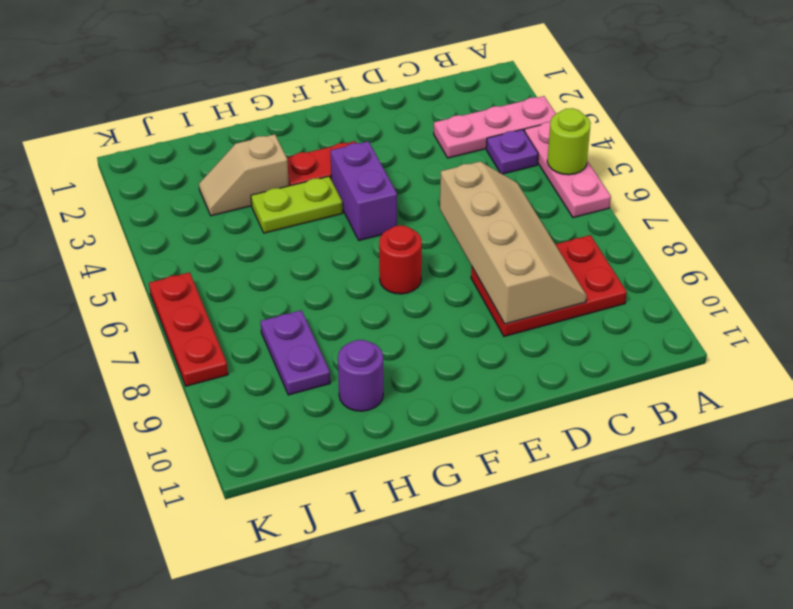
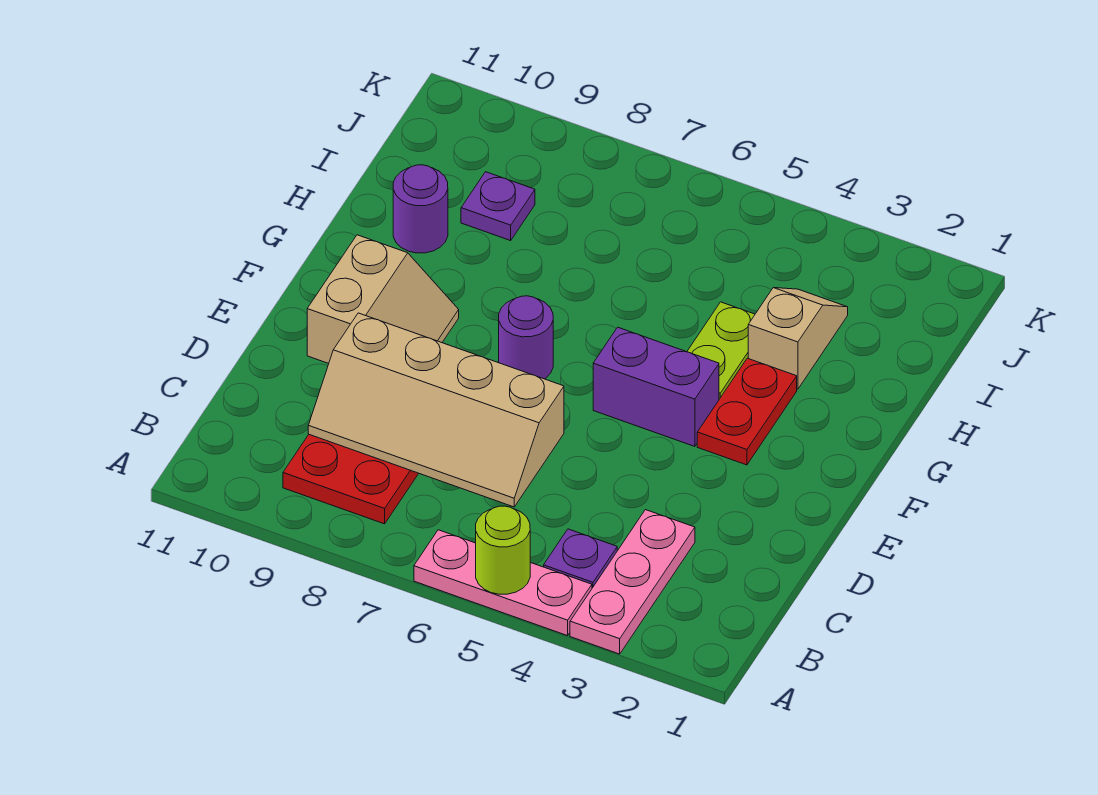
none -> tan 2x2 slope [307,235,459,364]
red 1x1 round brick [379,225,422,294] -> purple 1x1 round brick [499,296,553,379]
purple 1x2 plate [260,310,330,395] -> purple 1x1 plate [461,172,535,241]
red 1x3 plate [149,272,228,386] -> none

